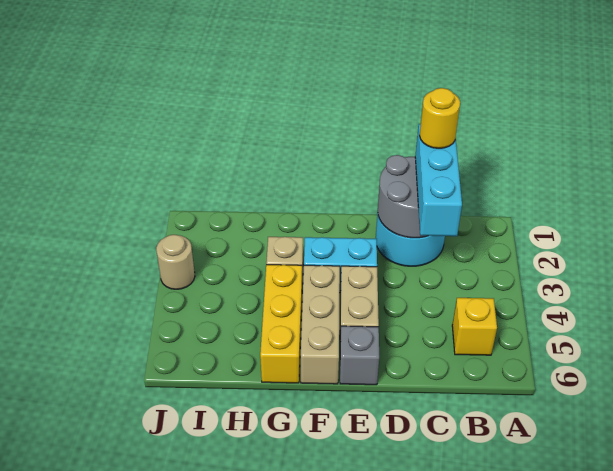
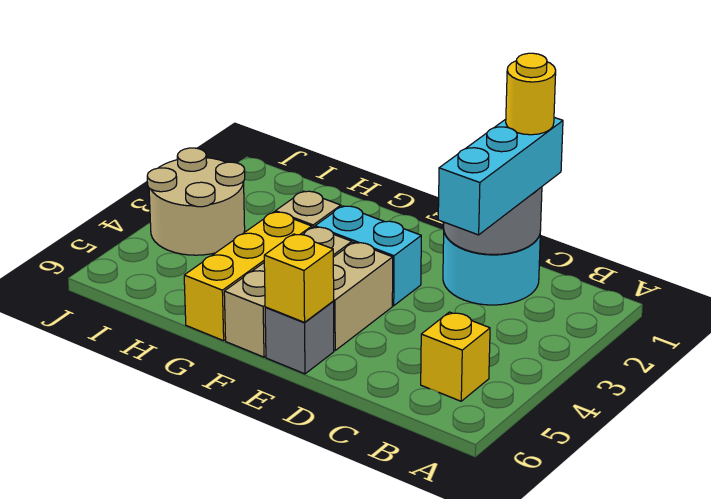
none -> yellow 1x1 brick [264,234,334,322]
tan 1x1 round brick [156,235,195,289] -> tan 2x2 round brick [147,148,245,255]

